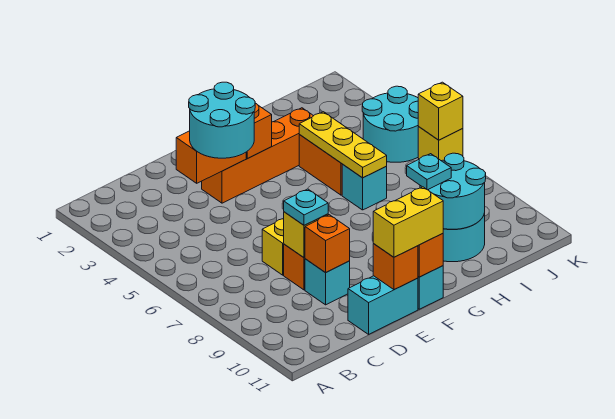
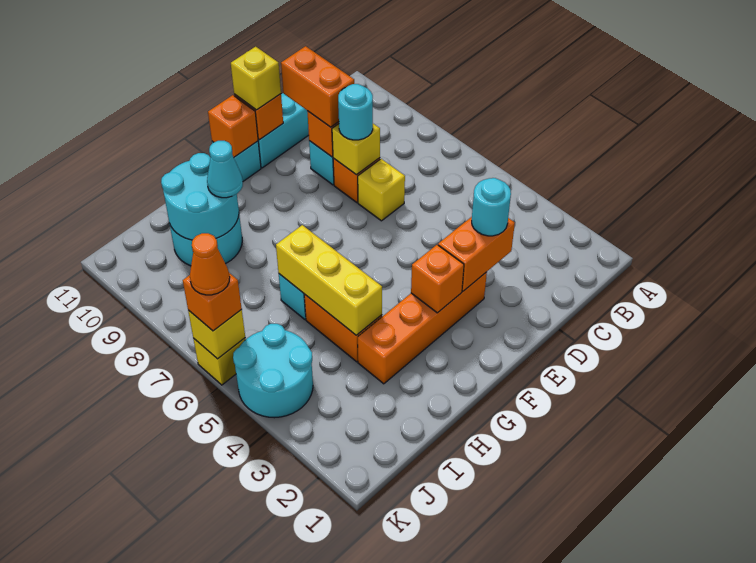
cyan 2x2 round brick [189,82,255,158] -> cyan 1x1 round brick [472,178,511,236]
cyan 1x1 plate [284,189,328,225] -> cyan 1x1 round brick [338,84,373,140]
none -> orange 1x2 brick [281,46,354,127]
yellow 1x2 brick [373,187,443,257] -> yellow 1x1 brick [231,47,281,110]
yellow 1x3 plate [299,112,387,178] -> yellow 1x3 brick [276,225,382,335]
cyan 1x1 plate [407,154,451,190] -> cyan 1x1 cone [207,141,243,198]
none -> orange 1x1 brick [183,273,242,331]
none -> orange 1x1 cone [190,233,230,295]

